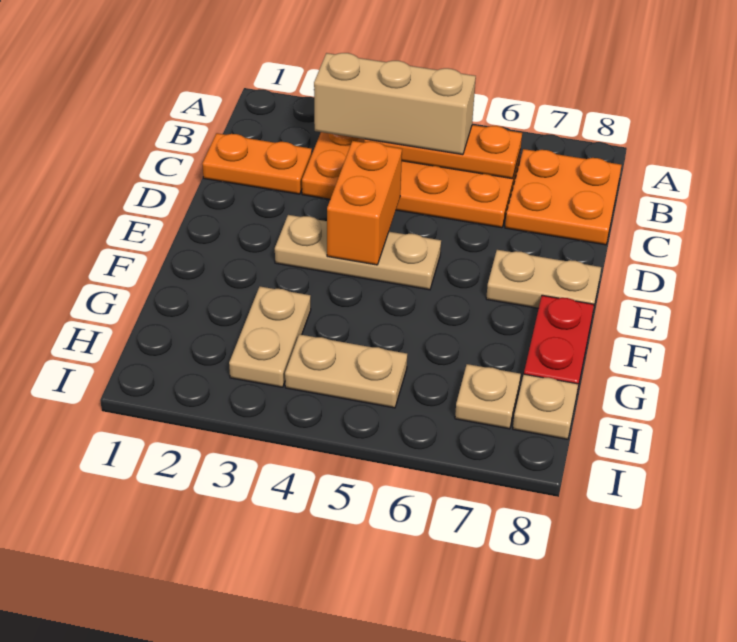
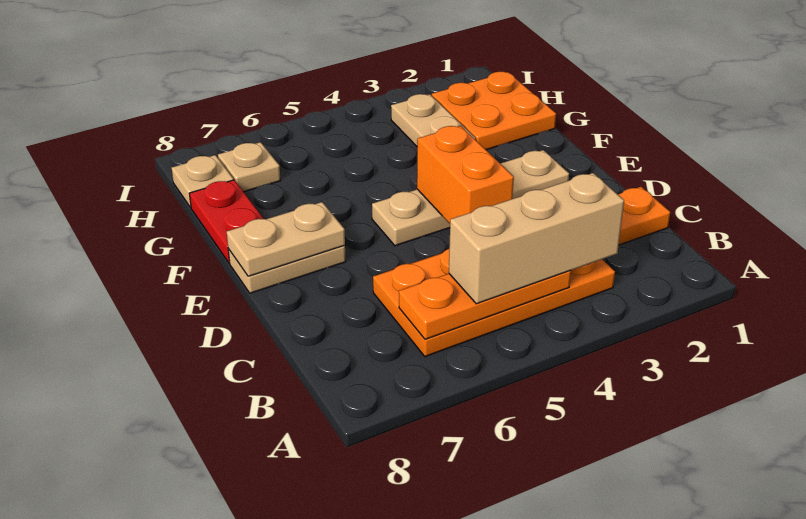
orange 2x2 plate [505,149,622,245] -> orange 2x2 plate moved to [432,72,556,150]
tan 1x3 plate [275,215,441,290] -> tan 1x4 plate [372,150,569,246]
tan 1x2 plate [285,334,407,408] -> tan 1x2 plate moved to [227,202,345,276]

